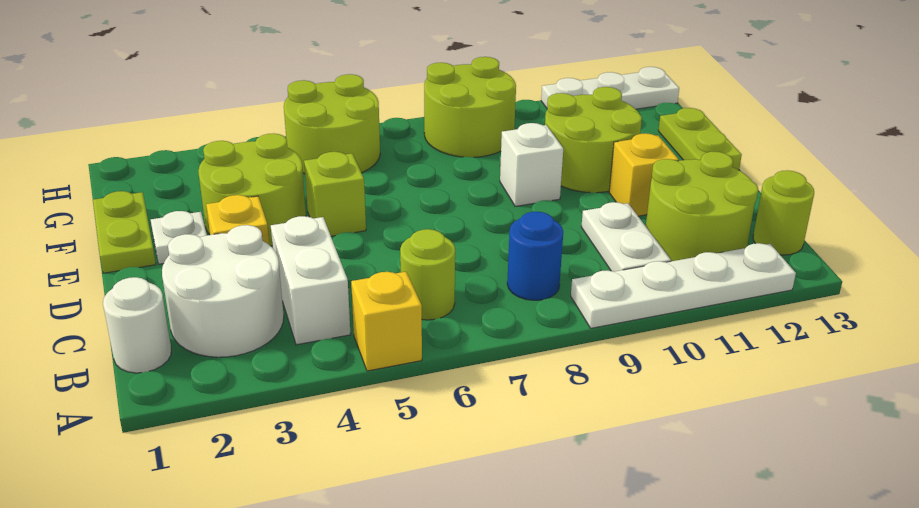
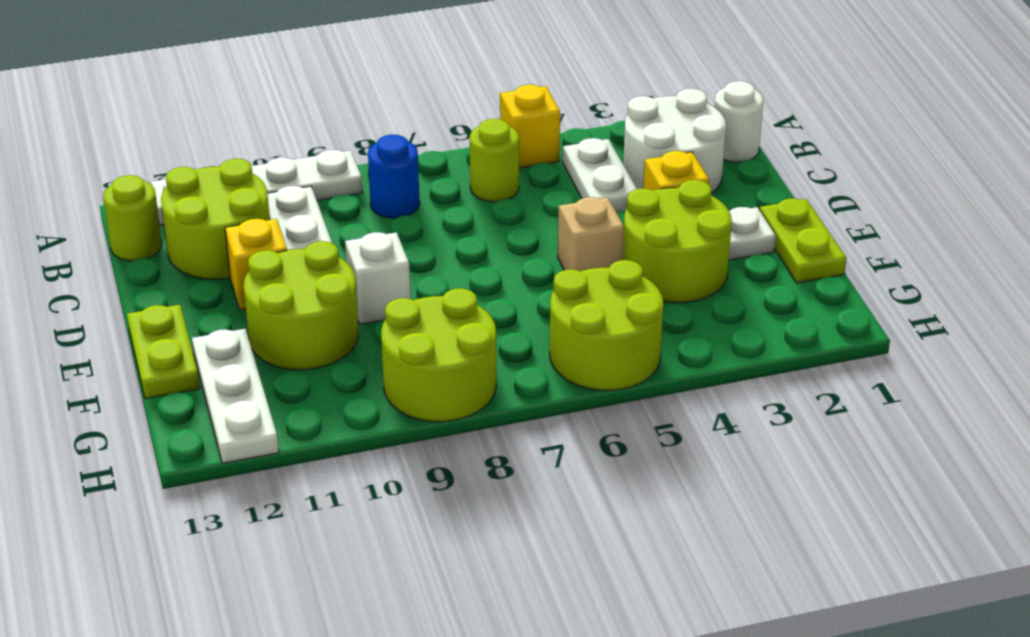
white 1x2 brick [271,216,351,345] -> white 1x2 plate [562,138,637,213]
lime 1x1 brick [304,152,366,236] -> tan 1x1 brick [558,197,624,271]
white 1x3 plate [541,67,679,109] -> white 1x3 plate turned to [192,329,279,463]

